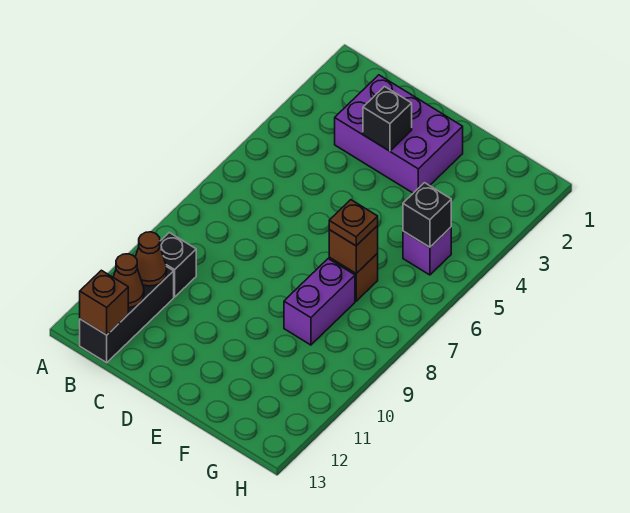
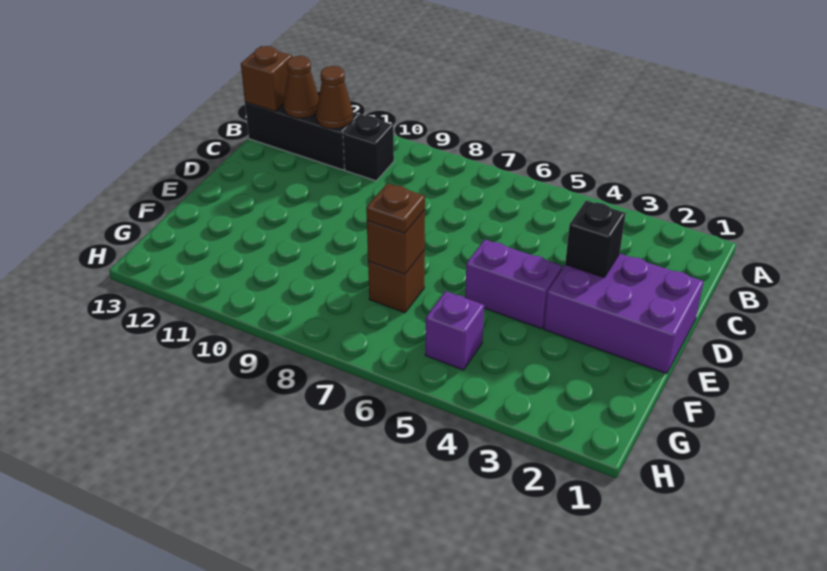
purple 2x3 brick [335,75,463,193] -> purple 2x3 brick turned to [544,254,704,374]
purple 1x2 brick [284,259,355,345] -> purple 1x2 brick moved to [465,239,562,329]
black 1x1 brick [403,183,451,247] -> none

